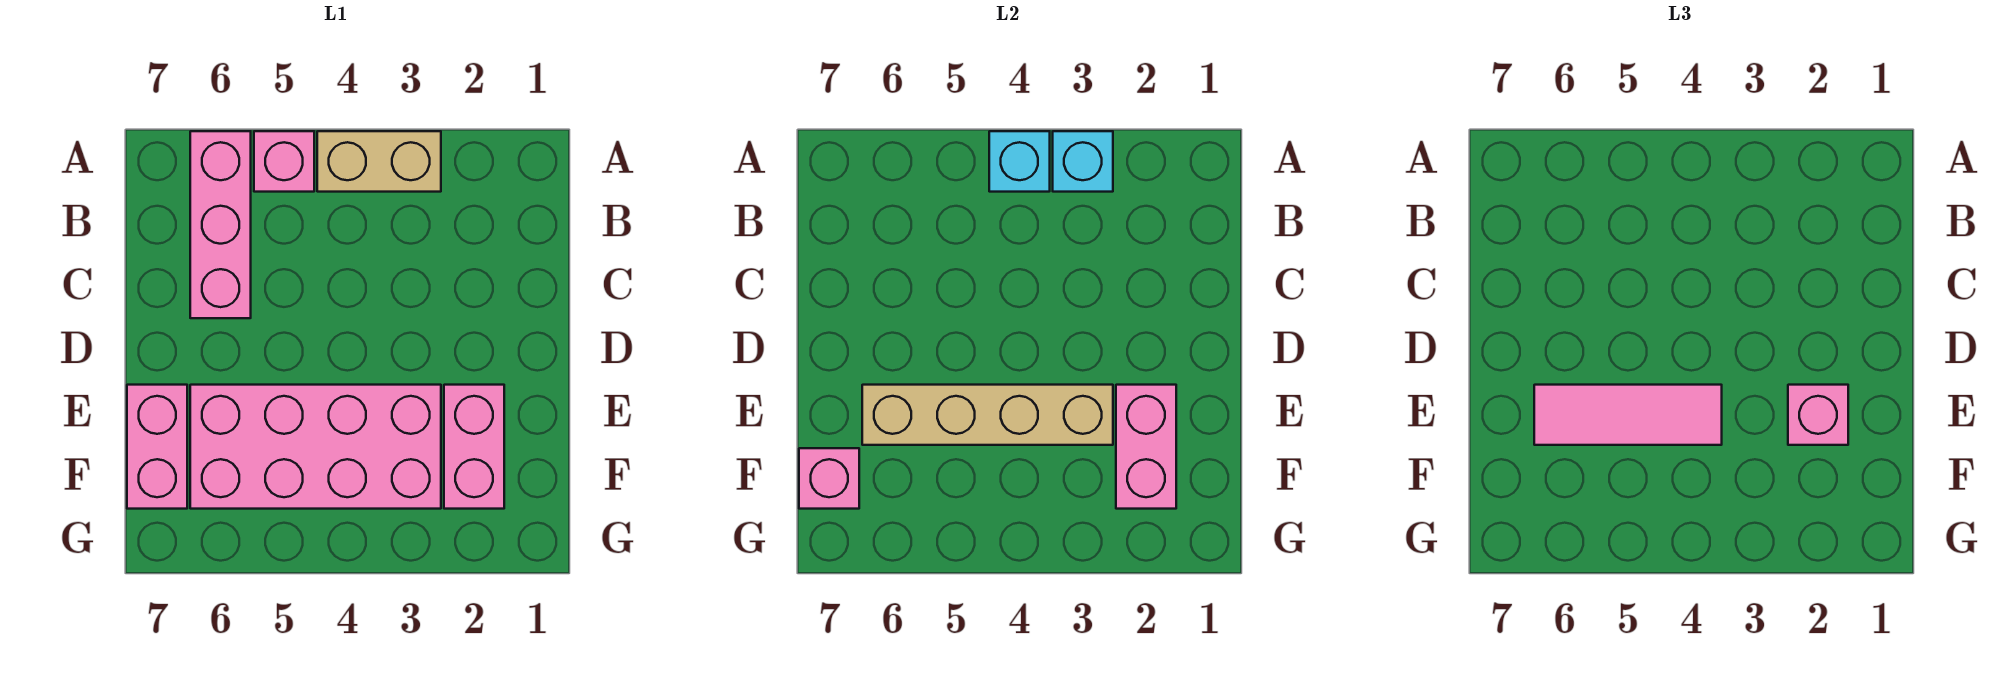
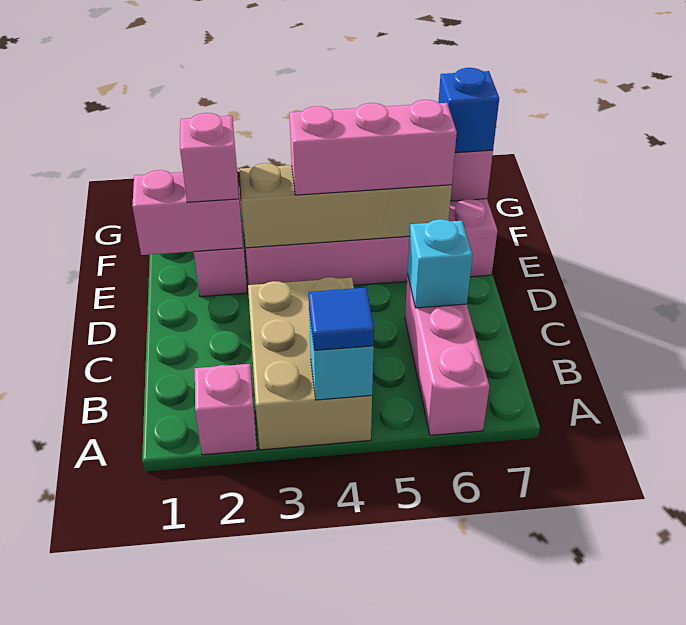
tan 1x2 brick [317,131,441,192] -> tan 2x3 brick [248,277,372,450]
cyan 1x1 brick [1053,131,1113,192] -> cyan 1x1 brick moved to [408,219,473,308]
none -> blue 1x1 tile [309,288,374,350]
pink 1x1 brick [254,131,314,192] -> pink 1x1 brick moved to [195,364,257,455]
pink 1x2 brick [1116,385,1176,509] -> pink 1x2 brick turned to [132,170,243,255]
pink 1x3 tile [1534,385,1722,445] -> pink 1x3 brick [289,100,457,195]
none -> blue 1x1 brick [438,68,499,153]

